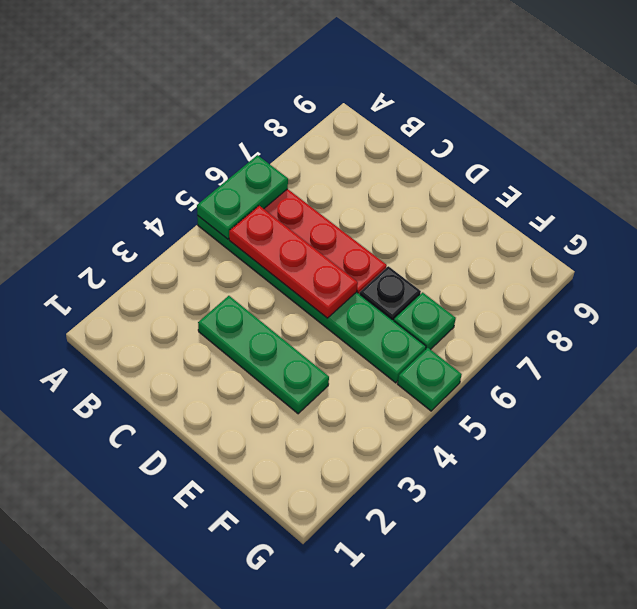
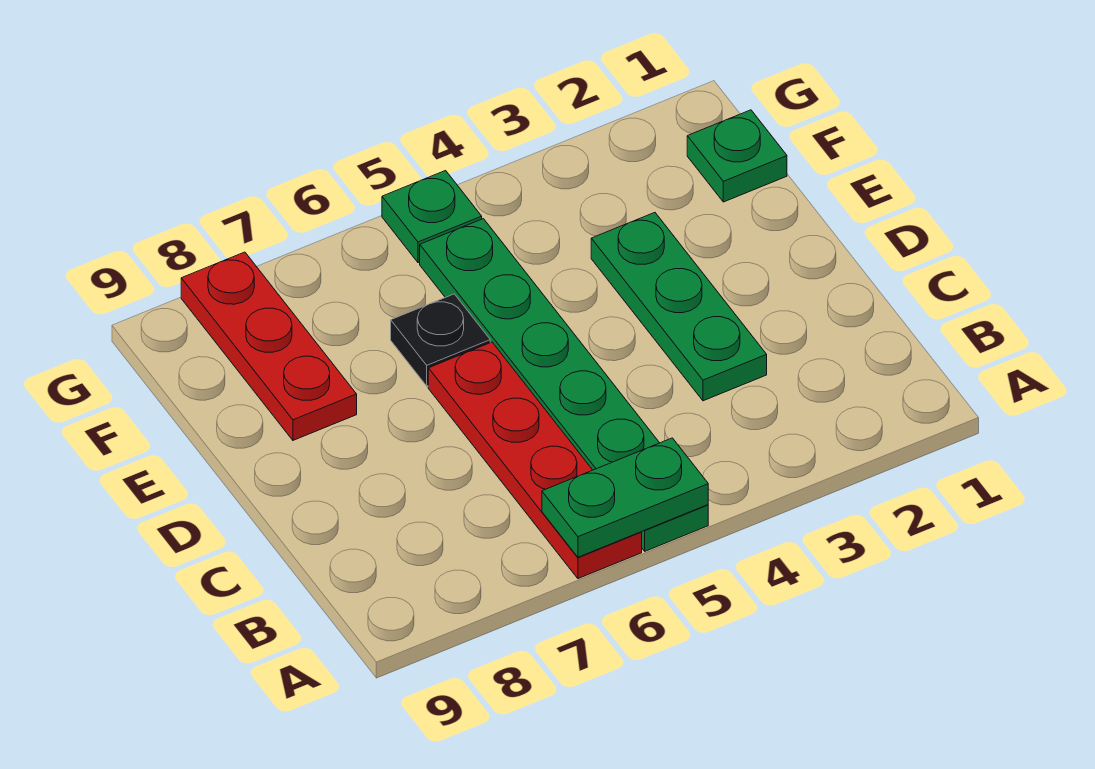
red 1x3 plate [229,206,358,318] -> red 1x3 plate moved to [181,252,357,440]
green 1x1 plate [394,292,456,350] -> green 1x1 plate moved to [687,110,787,202]

